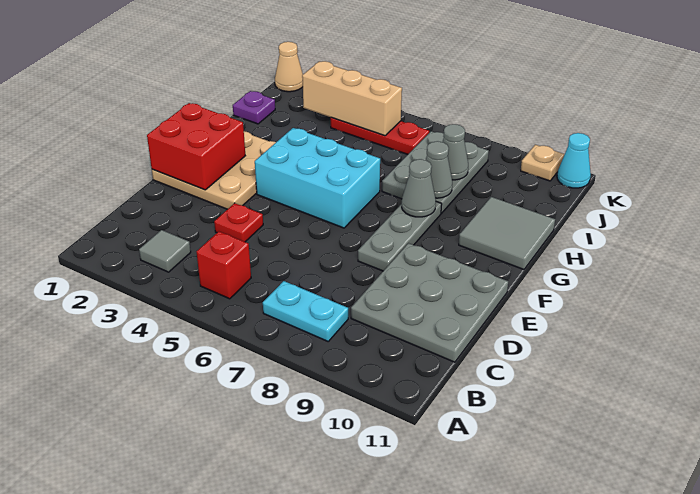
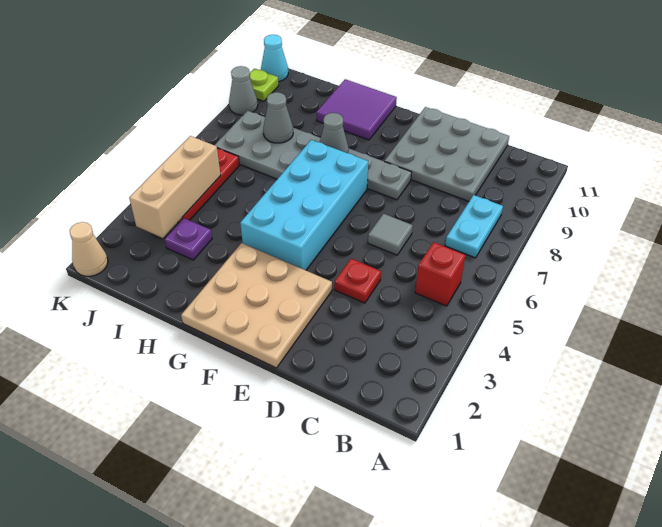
grey 1x1 tile [139,230,191,272] -> grey 1x1 tile moved to [368,214,413,255]
red 2x2 brick [147,103,245,190] -> none
cyan 2x3 brick [255,128,380,228] -> cyan 2x4 brick [240,140,368,270]
grey 2x2 tile [459,197,555,270] -> purple 2x2 tile [316,79,397,140]
grey 1x1 cone [426,141,452,198] -> grey 1x1 cone moved to [229,66,258,115]
purple 1x1 plate [233,91,275,124] -> purple 1x1 plate moved to [165,218,212,260]
tan 1x1 plate [521,145,565,181] -> lime 1x1 plate [250,69,279,101]

